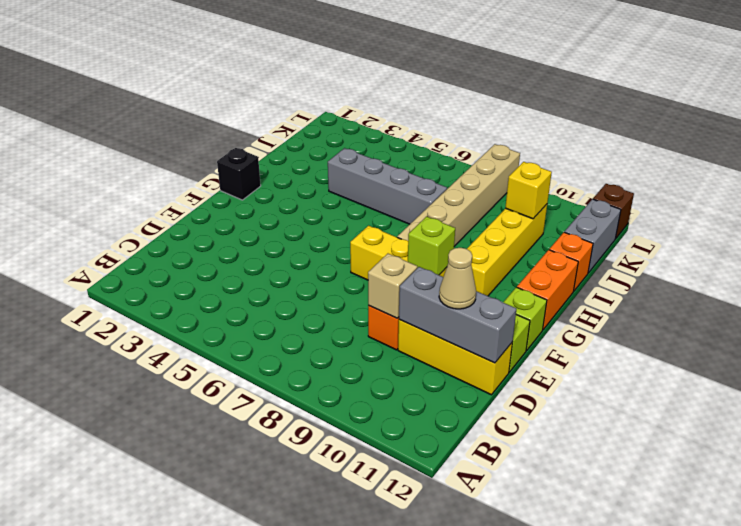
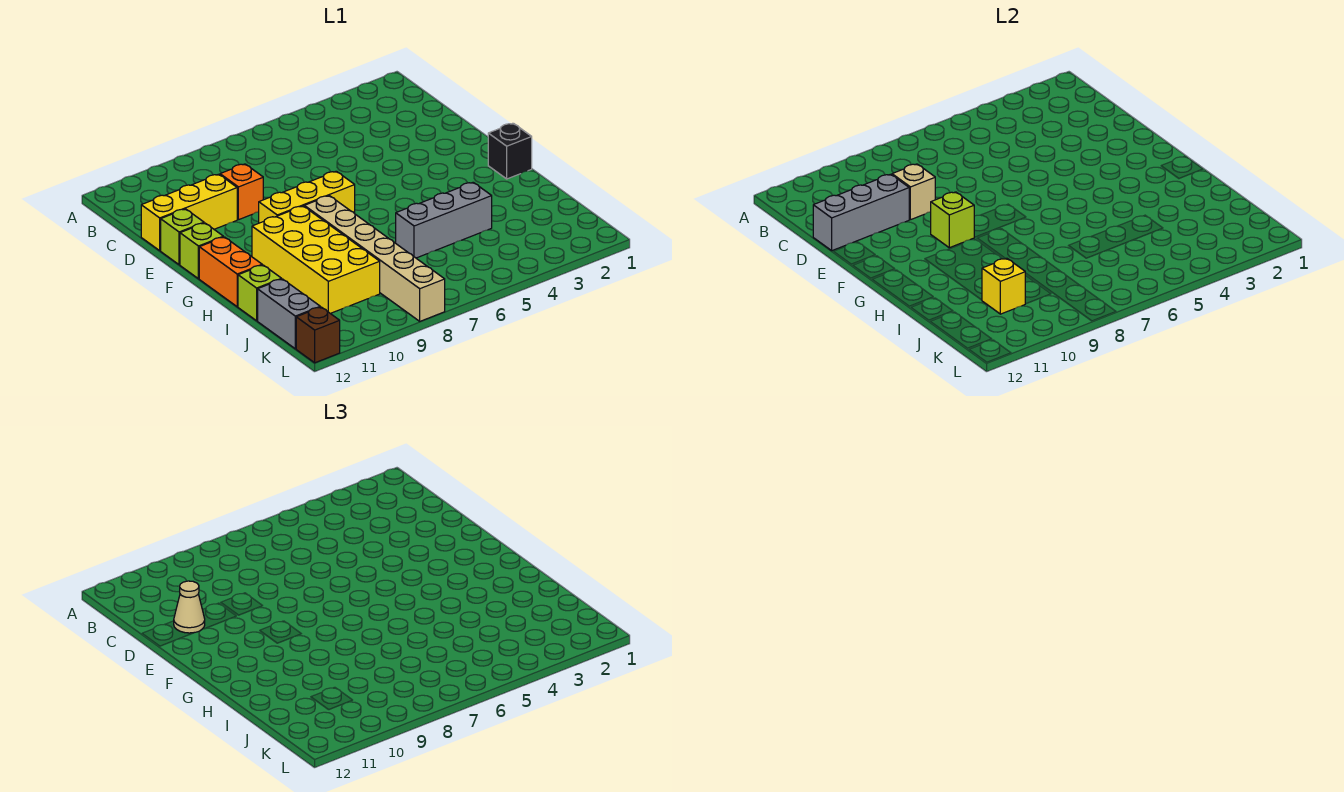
yellow 1x4 brick [467,204,547,296] -> yellow 2x4 brick [252,206,380,313]
grey 1x4 brick [328,148,447,224] -> grey 1x3 brick [396,182,492,258]
orange 1x1 brick [549,232,593,291] -> lime 1x1 brick [238,265,282,321]

